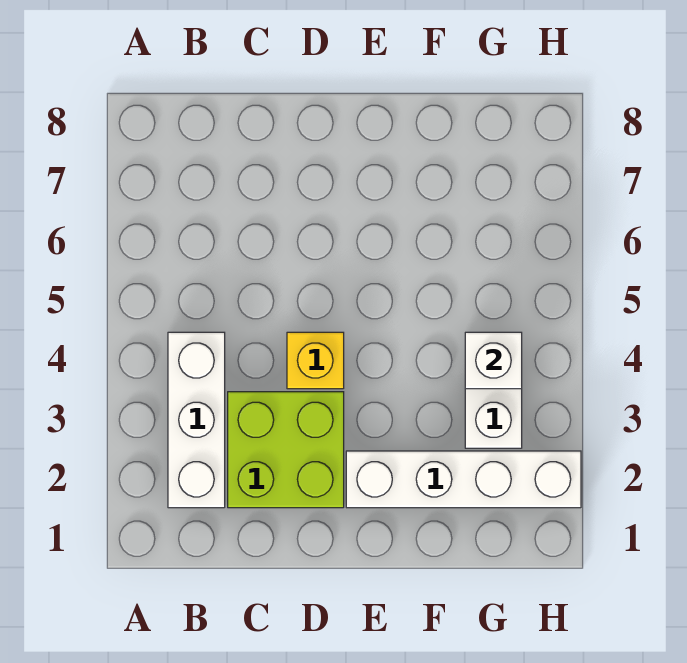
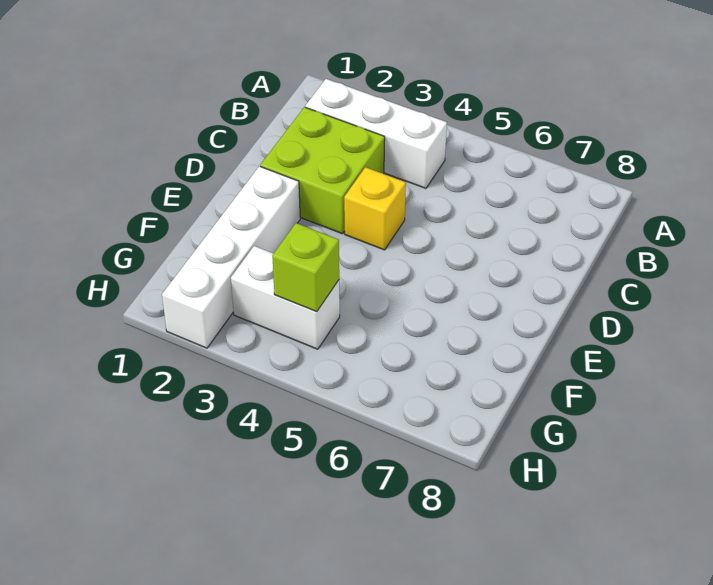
white 1x1 brick [465,332,522,389] -> lime 1x1 brick [272,223,339,312]

